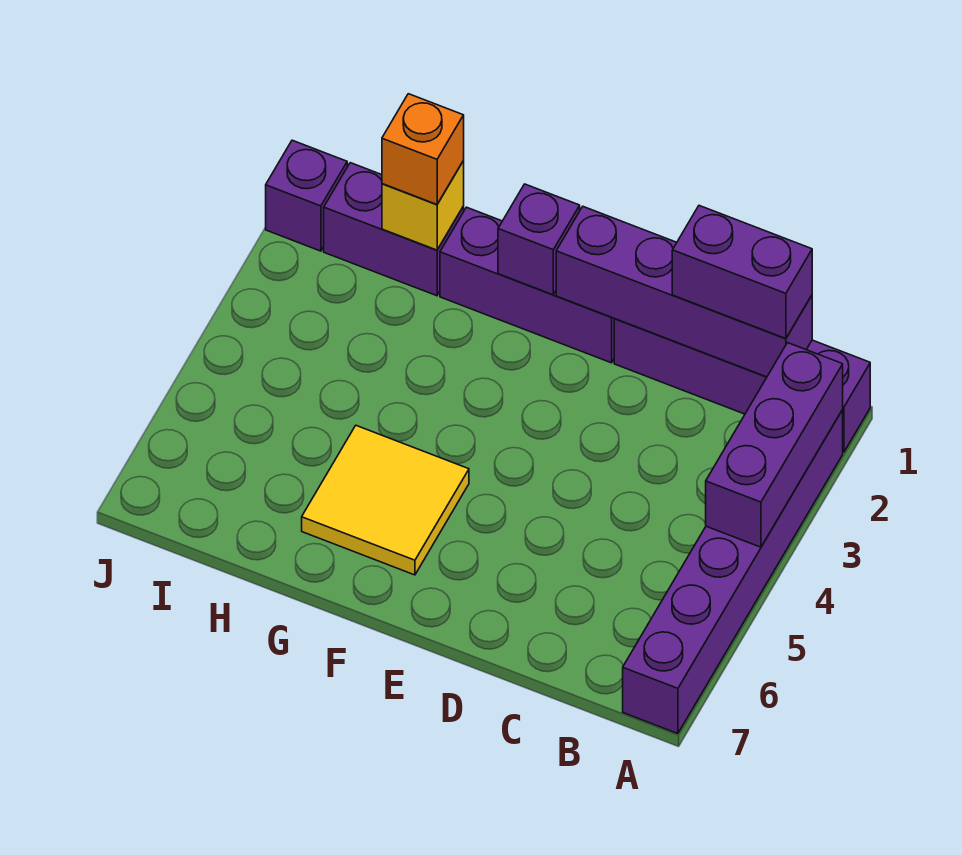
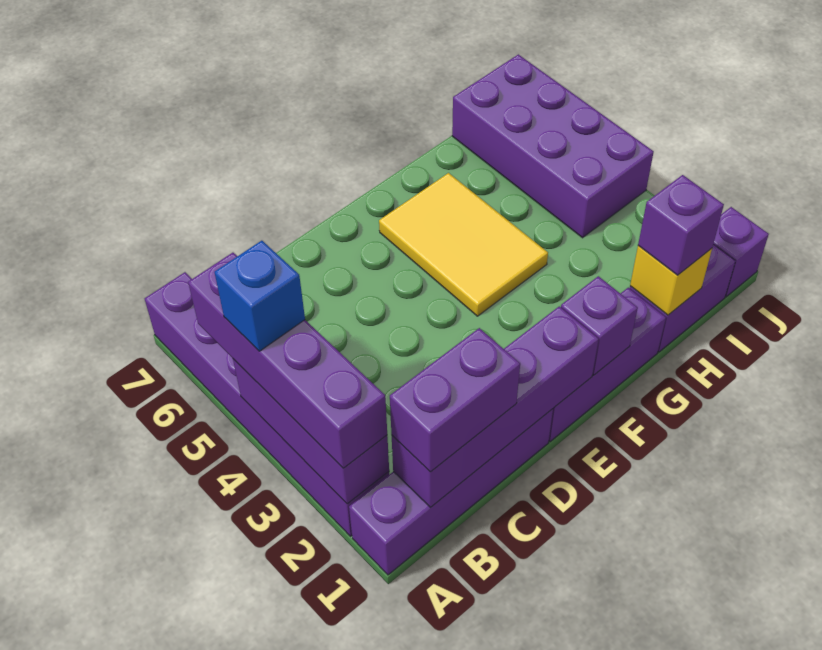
none -> purple 1x4 brick [188,253,387,468]
none -> blue 1x1 brick [214,241,305,351]
yellow 2x2 tile [302,426,469,575] -> yellow 2x3 tile [379,173,548,316]
orange 1x1 brick [382,94,464,204] -> purple 1x1 brick [638,175,724,275]
none -> purple 2x4 brick [452,54,654,238]

